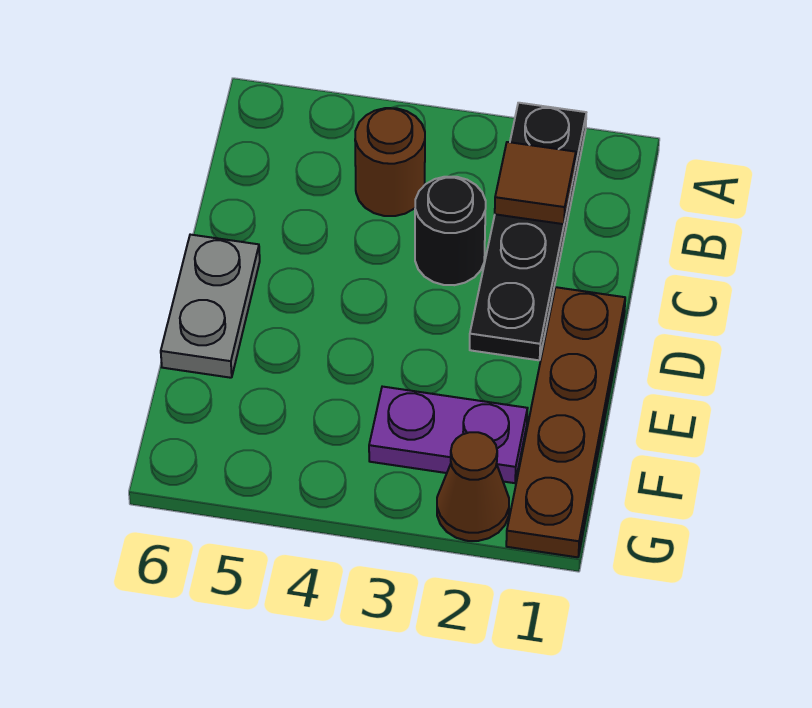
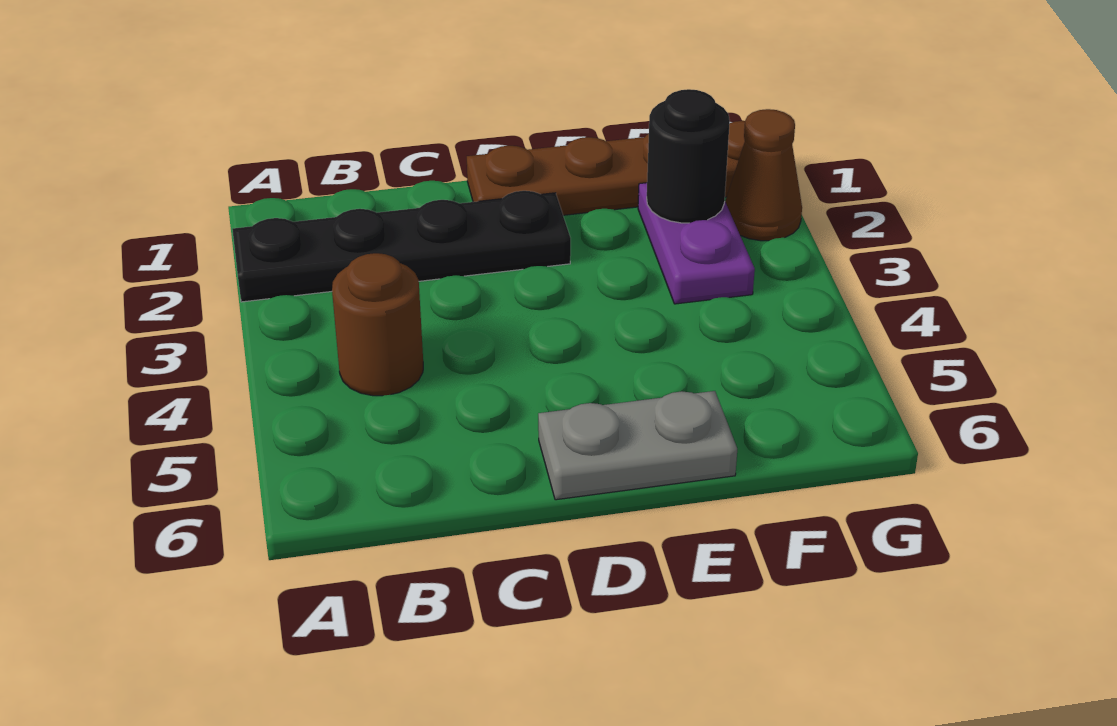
brown 1x1 tile [495,142,576,224] -> none
black 1x1 round brick [415,177,486,285] -> black 1x1 round brick moved to [647,89,730,223]

